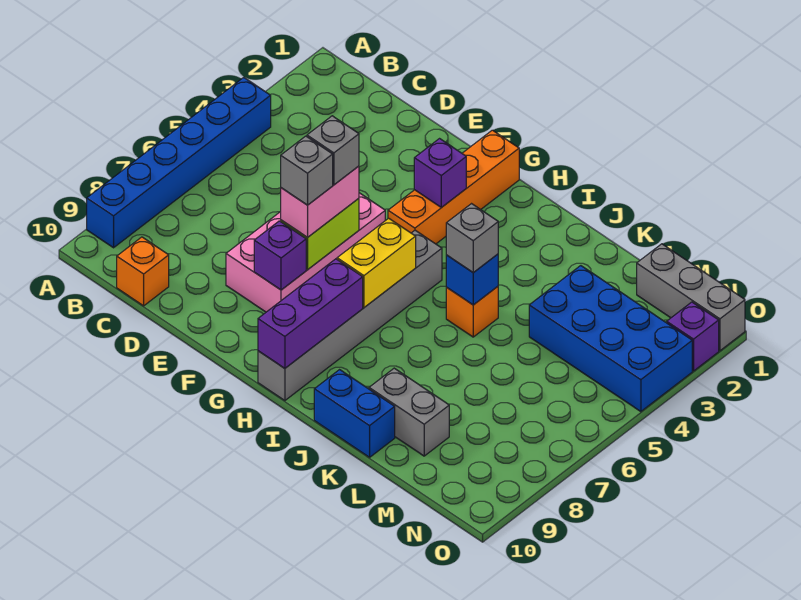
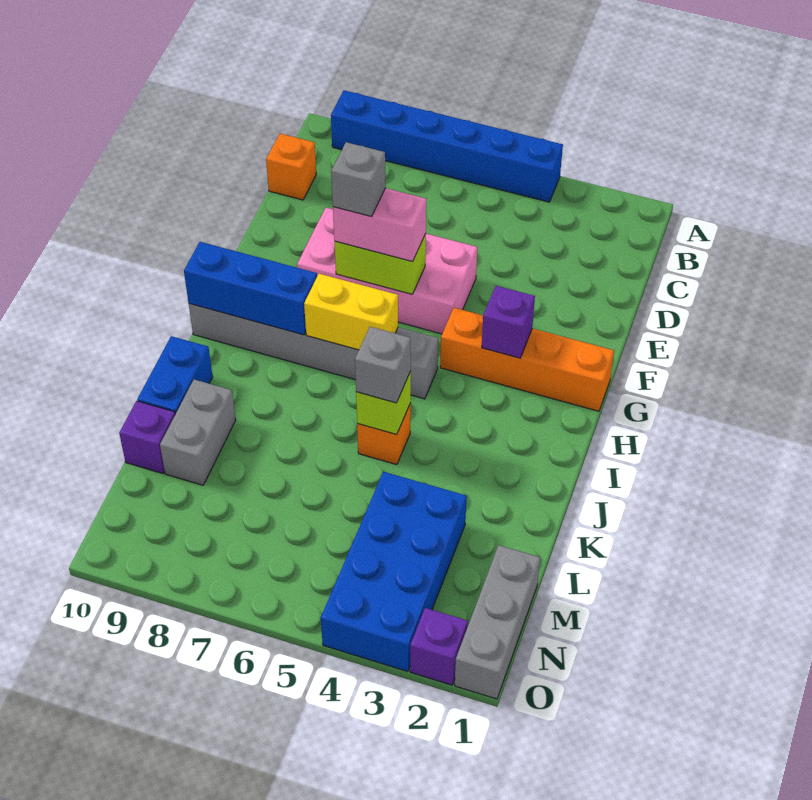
grey 1x1 brick [307,116,359,185] -> none
purple 1x1 brick [254,221,306,290] -> purple 1x1 brick moved to [119,401,175,473]
purple 1x3 brick [258,259,363,368] -> blue 1x3 brick [184,242,317,335]
blue 1x1 brick [446,254,498,305] -> lime 1x1 brick [356,372,411,434]

